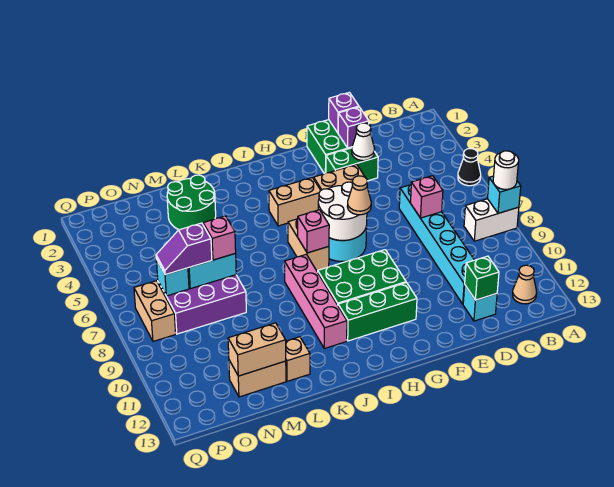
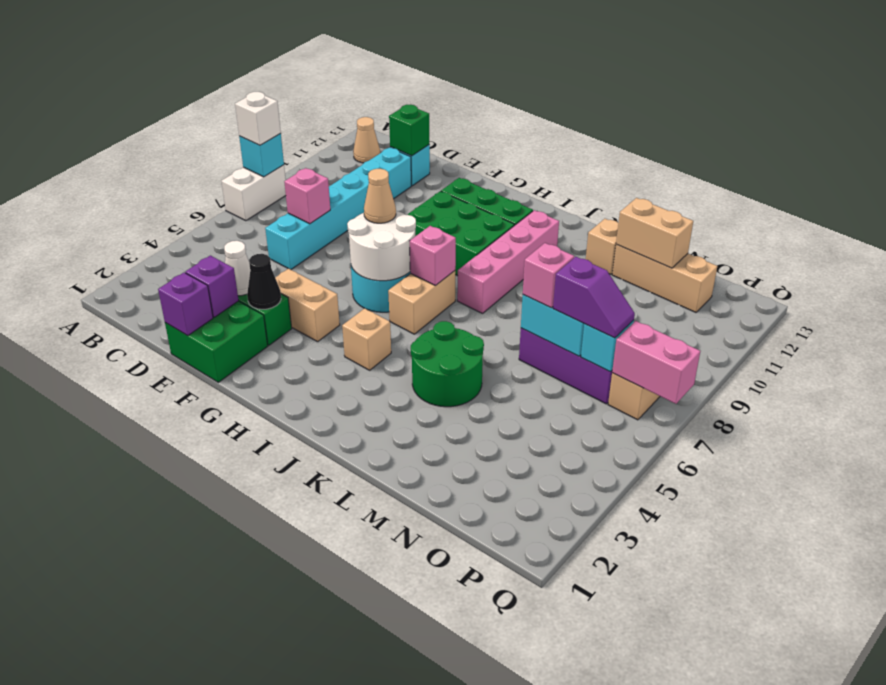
black 1x1 cone [458,149,481,186] -> black 1x1 cone moved to [247,254,281,309]
white 1x2 brick [464,199,519,241] -> white 1x2 brick turned to [221,165,286,221]
white 1x1 round brick [493,151,519,189] -> white 1x1 brick [235,92,281,145]
tan 1x2 brick [269,178,321,226] -> tan 1x1 brick [342,308,391,370]
green 2x2 round brick [167,175,216,230] -> green 2x2 round brick moved to [411,321,484,407]
tan 1x2 brick [229,360,286,397] -> tan 1x3 brick [612,244,717,312]
none -> pink 1x2 brick [612,321,700,404]

